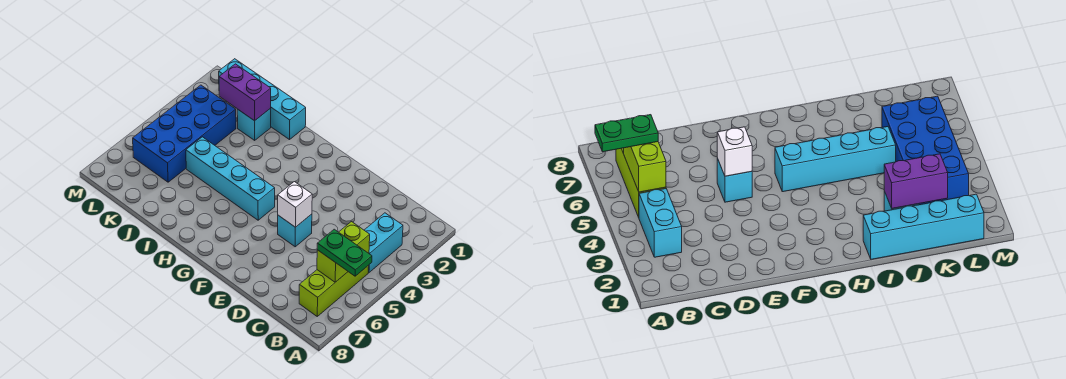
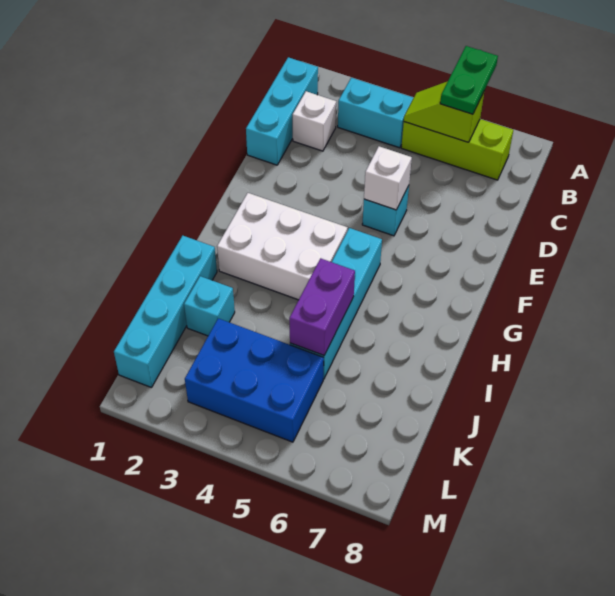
none -> cyan 1x3 brick [246,57,318,165]
lime 1x2 brick [317,222,370,282] -> lime 1x2 slope [404,82,484,142]
none -> white 1x1 brick [292,91,336,151]
none -> white 2x3 brick [217,193,347,300]
purple 1x2 brick [219,64,271,121] -> purple 1x2 brick moved to [289,258,355,355]
blue 2x4 brick [133,85,236,182] -> blue 2x3 brick [185,318,324,442]

